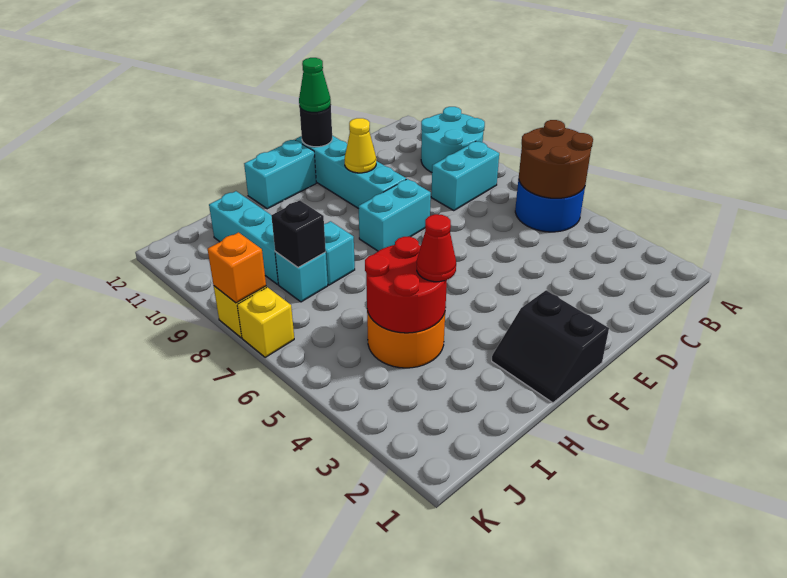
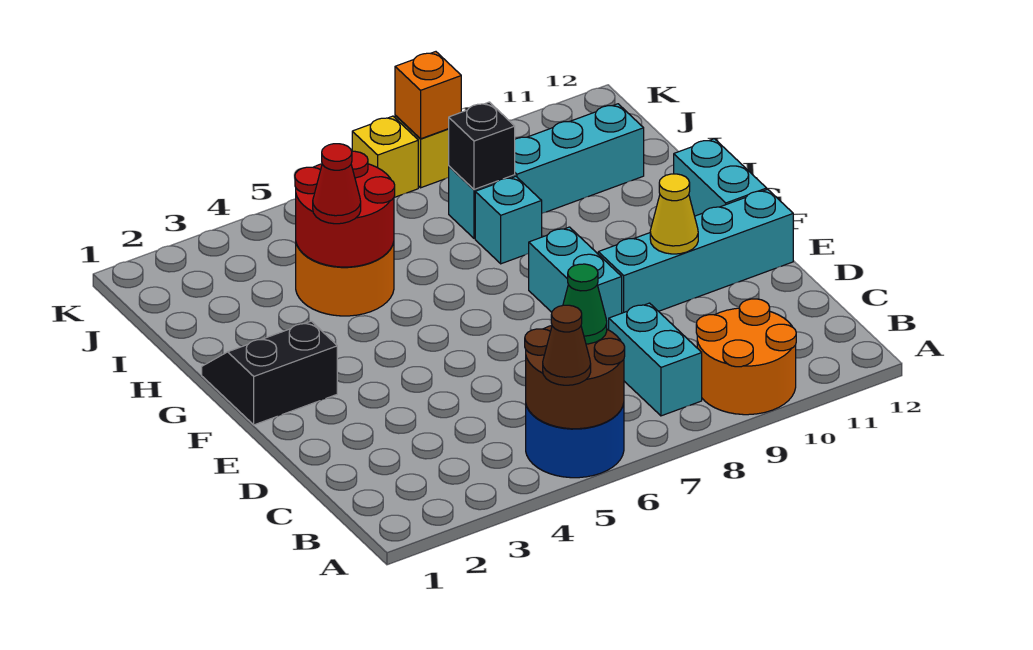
none -> brown 1x1 cone [543,305,591,385]
cyan 2x2 round brick [421,107,485,172] -> orange 2x2 round brick [696,299,796,415]
black 1x1 round brick [299,106,332,147] -> none
green 1x1 cone [299,58,331,112] -> green 1x1 cone moved to [563,264,607,344]

